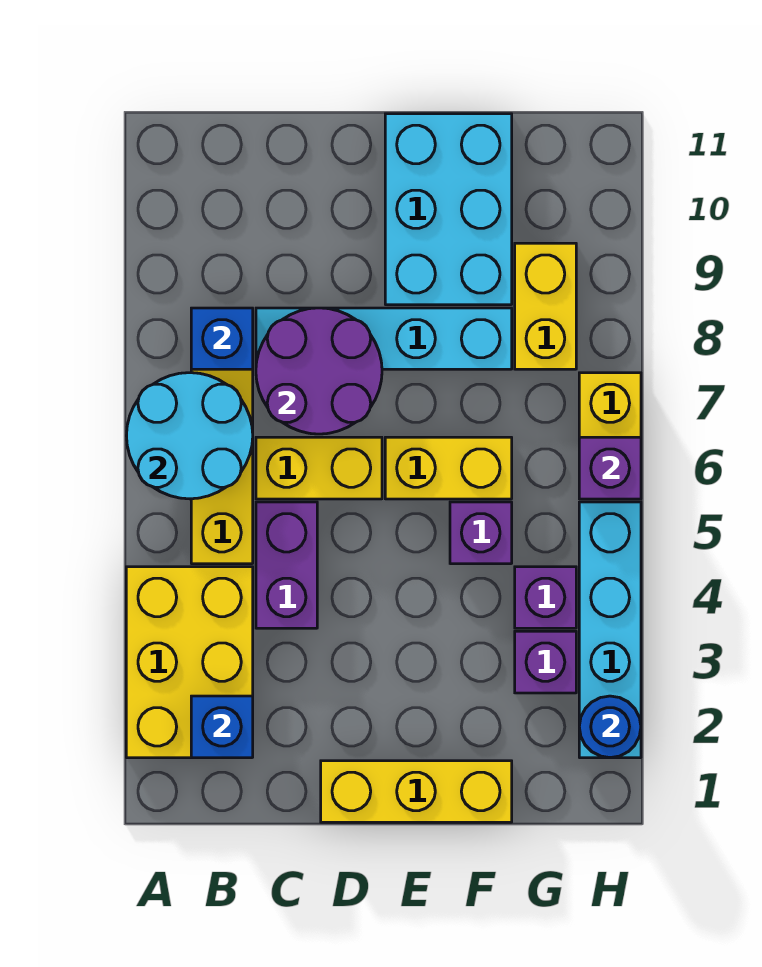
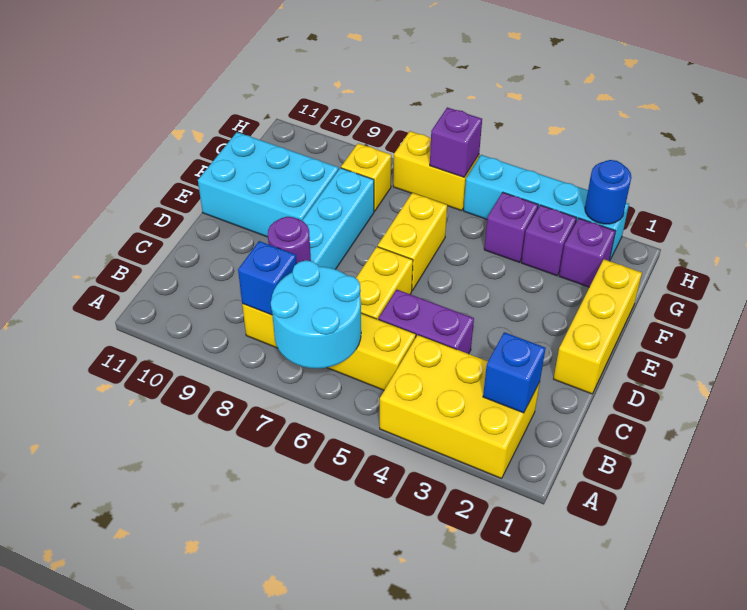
purple 2x2 round brick [256,308,382,434] -> purple 1x1 round brick [268,217,311,263]
purple 1x1 brick [450,502,512,564] -> purple 1x1 brick moved to [559,218,615,287]
yellow 1x2 brick [515,243,576,369] -> yellow 1x1 brick [341,143,391,211]

